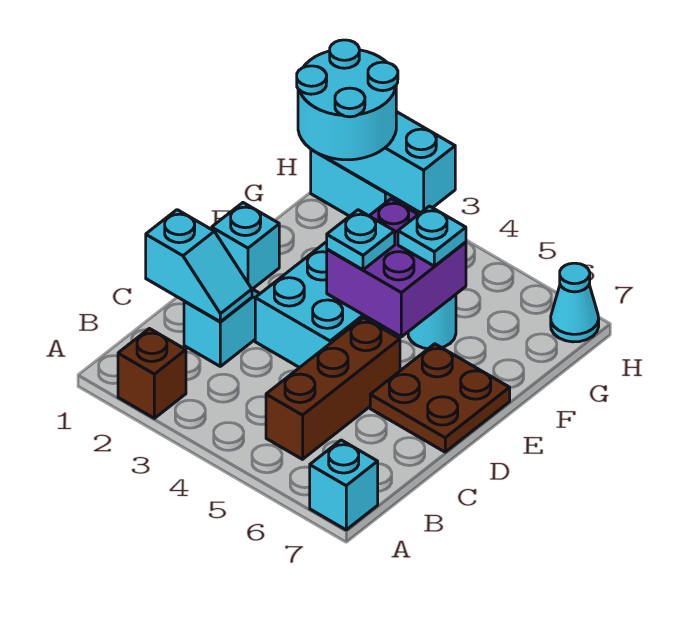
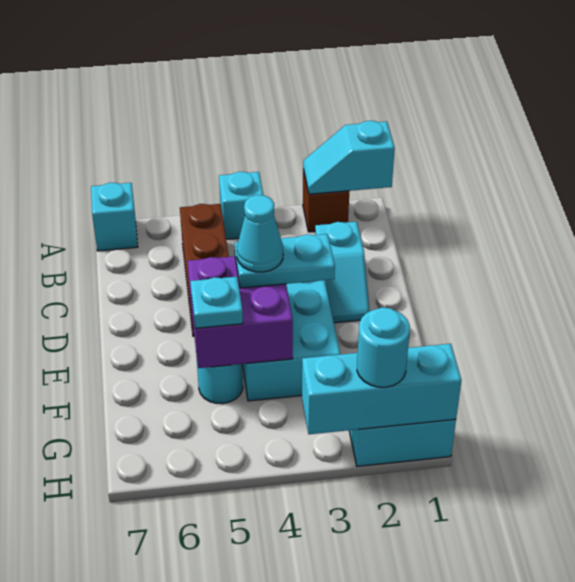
cyan 1x2 slope [146,210,252,322] -> cyan 1x2 slope moved to [303,121,395,194]
brown 2x2 plate [370,344,510,452] -> none
cyan 1x1 brick [212,203,279,289] -> cyan 1x1 brick moved to [219,172,263,239]
cyan 1x1 plate [327,210,395,270] -> cyan 1x2 plate [235,234,335,288]
cyan 2x2 round brick [297,40,398,160] -> cyan 1x1 round brick [357,307,410,387]
cyan 1x1 cone [551,263,599,342] -> cyan 1x1 cone moved to [237,195,283,272]

